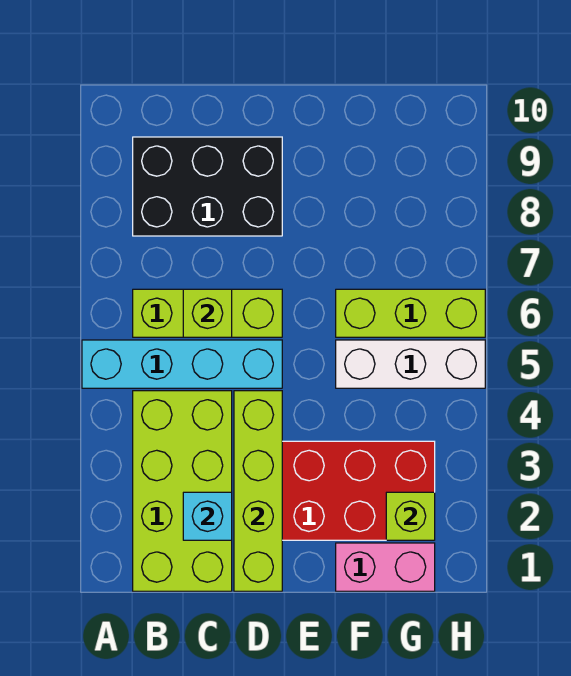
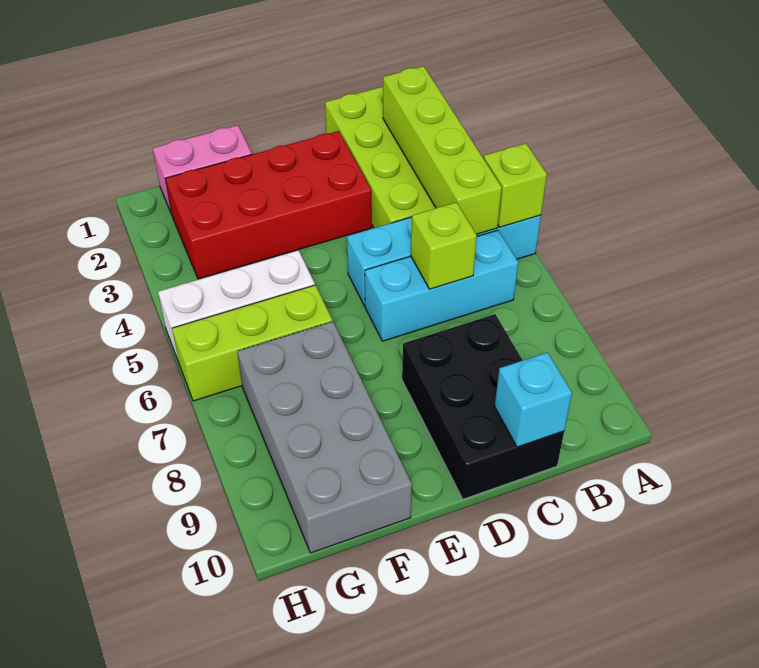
lime 1x3 brick [133,289,282,337] -> cyan 1x3 brick [365,230,518,341]
black 2x3 brick [133,137,282,236] -> black 2x3 brick turned to [402,314,564,499]
cyan 1x1 brick [183,492,232,540] -> cyan 1x1 brick moved to [495,352,572,447]
lime 1x4 brick [234,391,282,591] -> lime 1x4 brick moved to [383,66,502,234]
none -> grey 2x4 brick [237,322,412,553]
lime 1x1 brick [386,492,435,540] -> lime 1x1 brick moved to [484,143,547,227]

